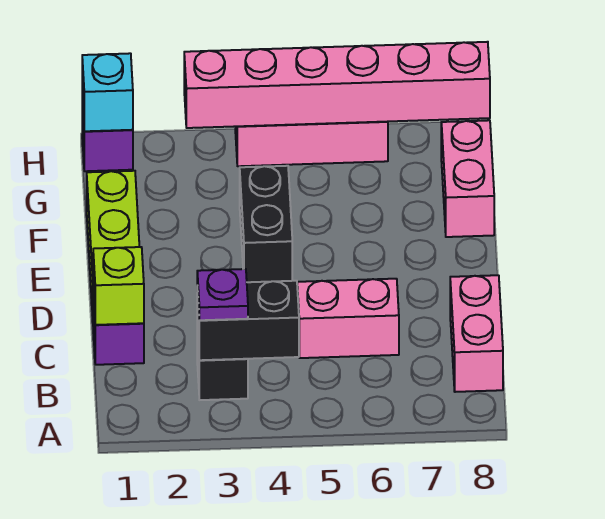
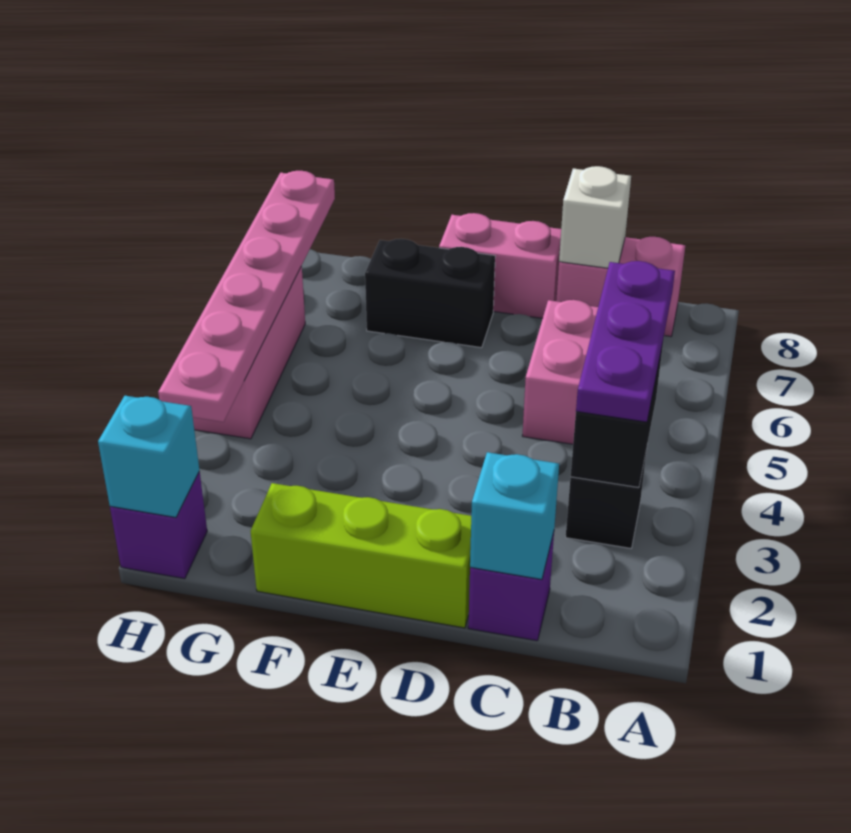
purple 1x1 plate [197,269,248,320] -> purple 1x3 plate [576,261,675,422]
lime 1x1 brick [93,247,144,325] -> cyan 1x1 brick [470,452,559,579]
none -> white 1x1 brick [559,166,631,268]
black 1x2 brick [240,166,292,282] -> black 1x2 brick moved to [365,239,495,348]
pink 1x2 brick [441,120,494,237] -> pink 1x2 brick moved to [439,213,561,318]
pink 1x6 brick [184,42,490,128] -> pink 1x6 plate [158,171,335,422]

